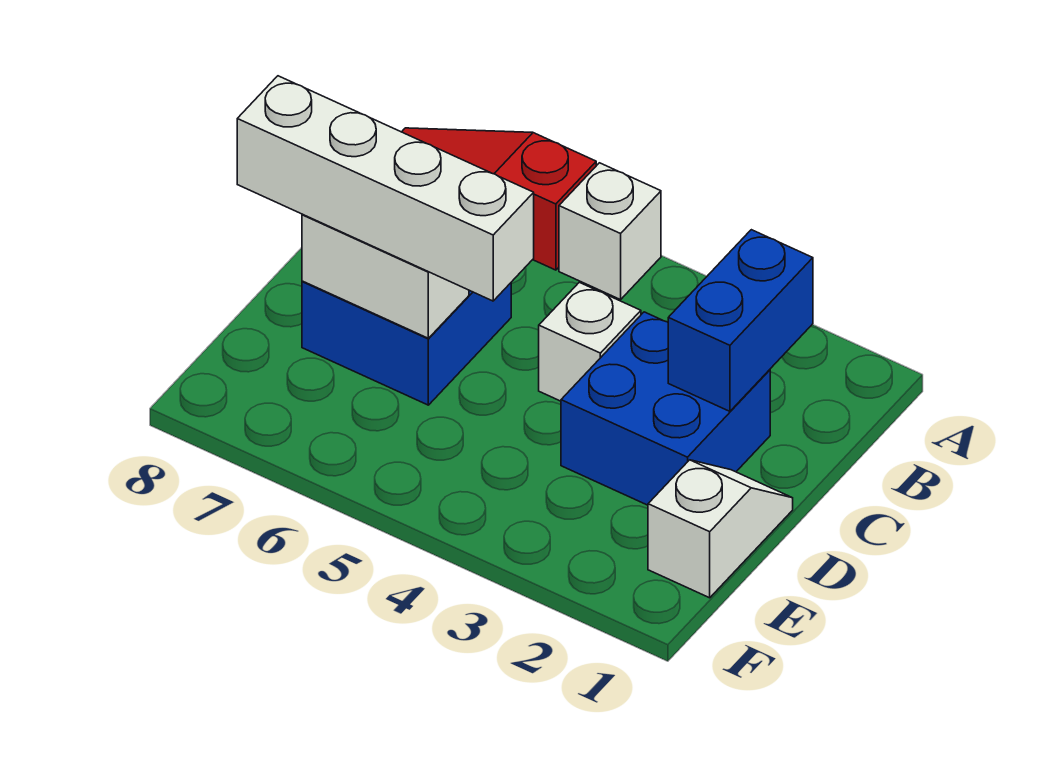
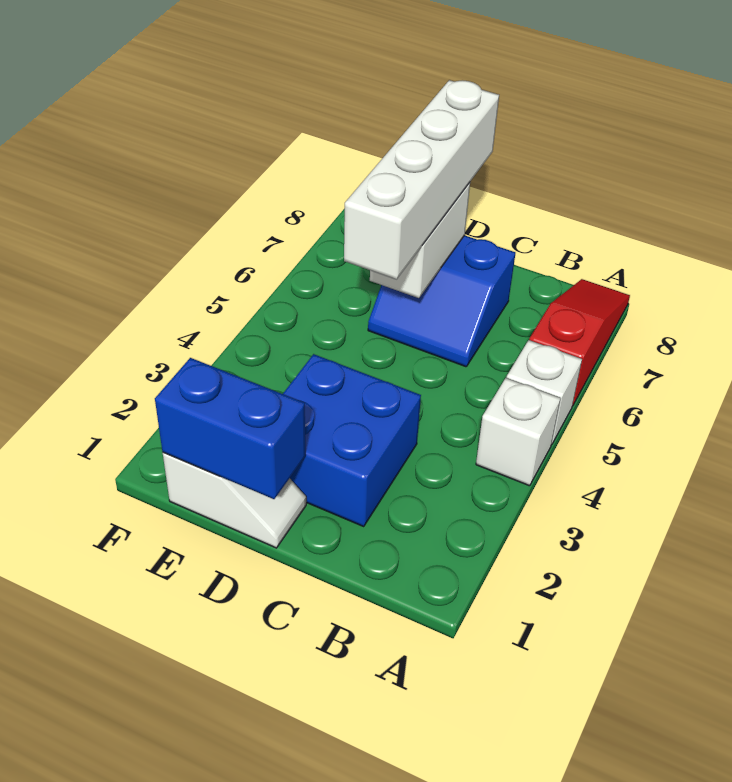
blue 1x2 brick [668,230,813,411] -> blue 1x2 brick moved to [155,358,305,499]
white 1x1 brick [539,282,641,401] -> white 1x1 brick moved to [476,378,561,486]
blue 2x2 brick [302,281,511,405] -> blue 2x2 slope [368,235,515,367]

